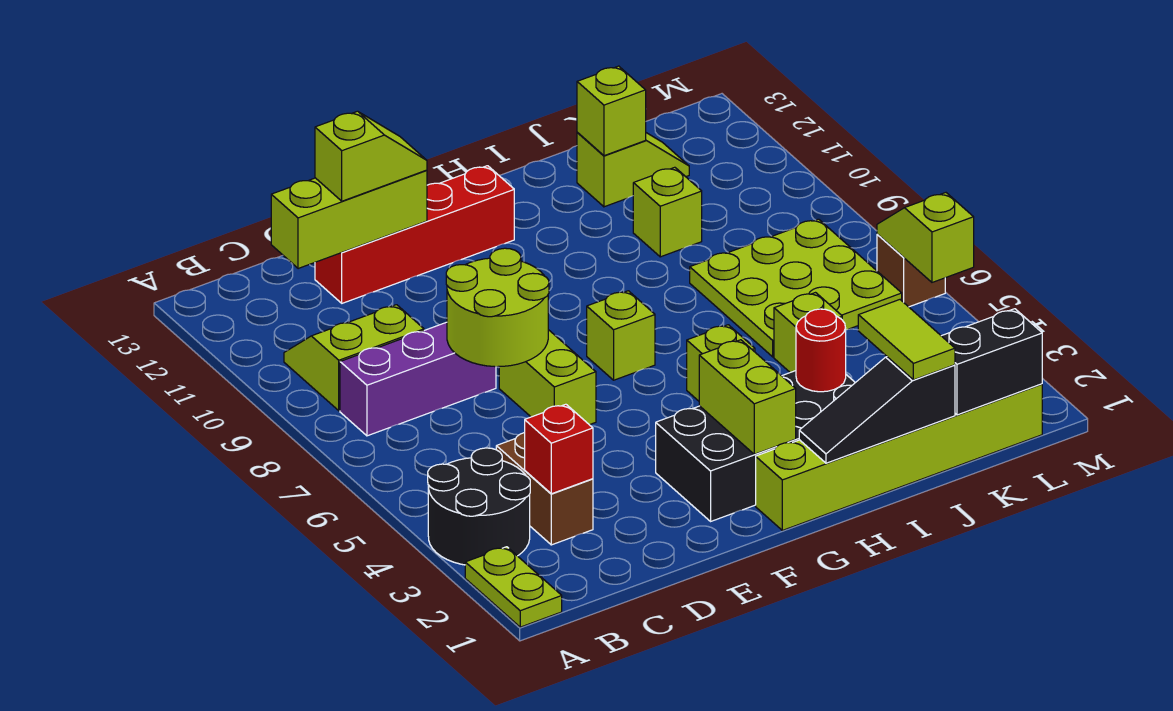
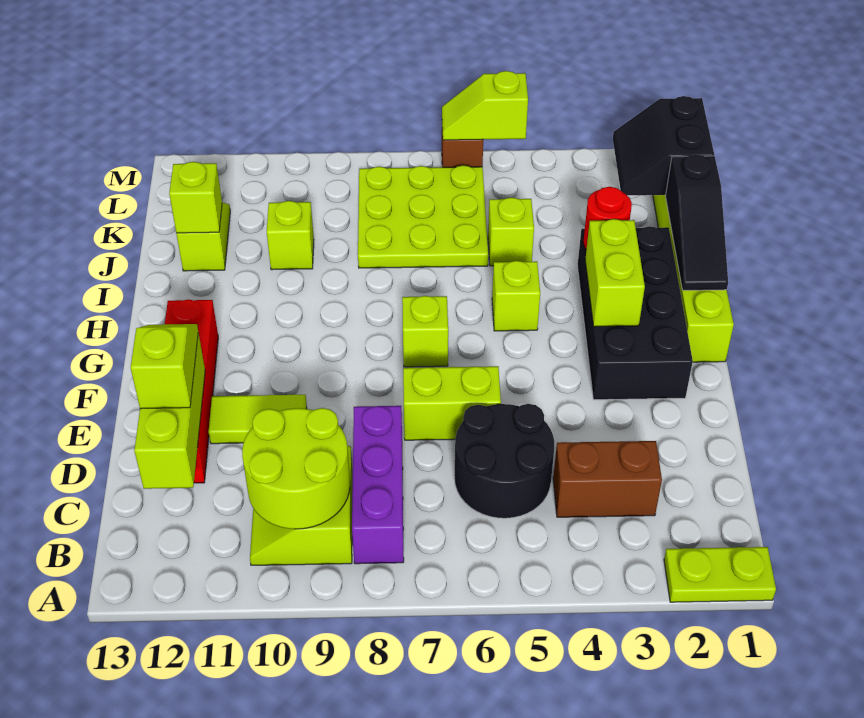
black 2x2 round brick [428,448,530,565] -> black 2x2 round brick moved to [454,404,554,518]
red 1x1 brick [525,404,593,494] -> none
lime 2x2 round brick [446,248,549,367] -> lime 2x2 round brick moved to [242,408,350,529]
lime 1x2 brick [699,340,796,454] -> lime 1x2 brick turned to [585,219,645,327]
lime 1x2 tile [858,300,955,380] -> lime 1x2 tile moved to [209,395,307,444]

